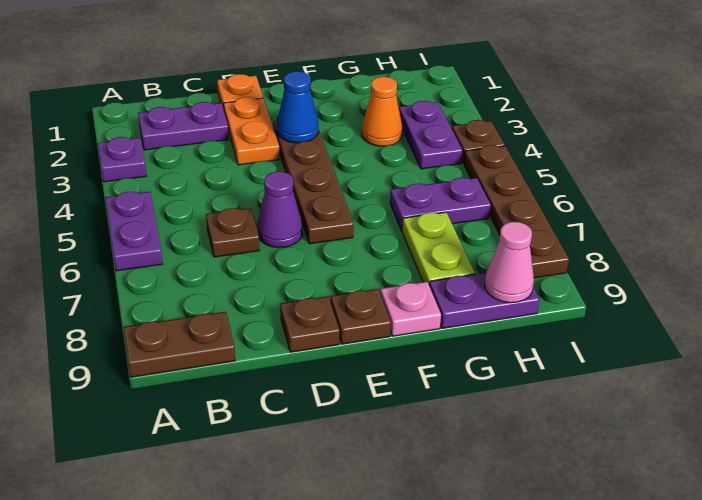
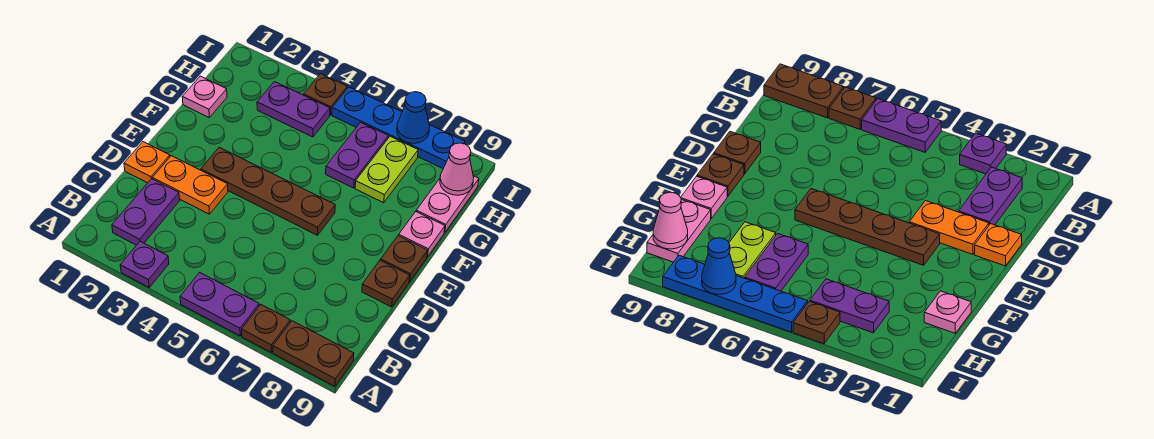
brown 1x2 plate [123,312,235,377] -> brown 1x2 plate turned to [273,321,354,386]
brown 1x1 plate [206,208,259,257] -> brown 1x1 plate moved to [242,305,290,353]
purple 1x1 cone [257,172,302,248] -> none
blue 1x1 cone [277,71,319,143] -> blue 1x1 cone moved to [397,92,430,143]
none -> pink 1x1 plate [182,76,227,117]
orange 1x1 cone [362,77,403,146] -> none
lime 1x2 plate [402,212,475,284] -> lime 1x2 plate turned to [355,136,418,203]
purple 1x2 plate [429,273,540,328] -> pink 1x2 plate [416,176,479,233]
brown 1x4 plate [464,145,569,278] -> blue 1x4 plate [332,87,465,168]

